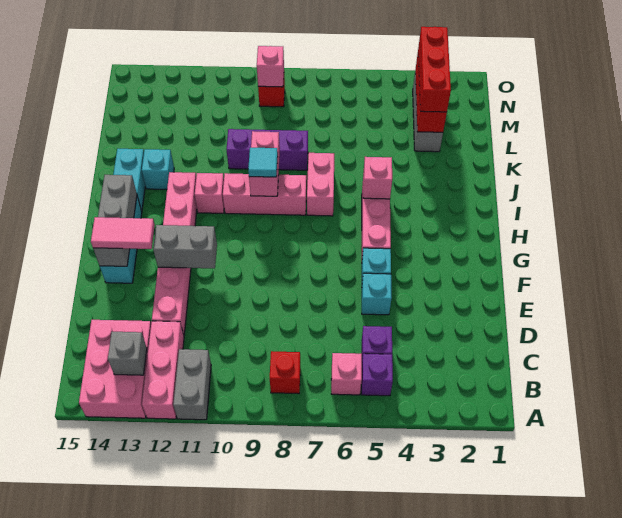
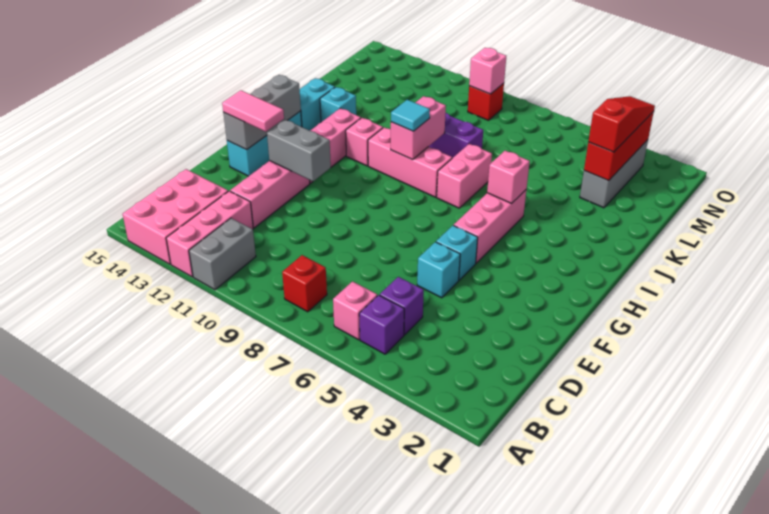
grey 1x1 brick [108,332,147,375] -> none
red 1x3 brick [418,27,451,112] -> red 1x3 slope [588,96,655,152]

